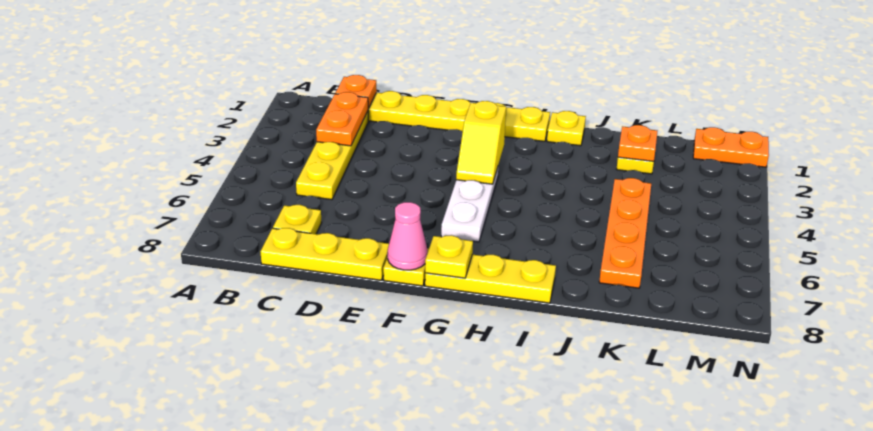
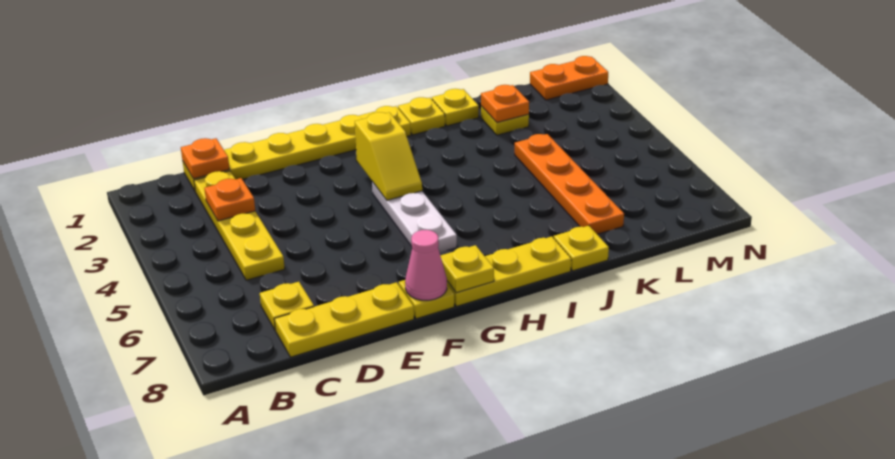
orange 1x2 plate [316,92,368,146] -> orange 1x1 plate [204,178,255,221]
none -> yellow 1x1 plate [432,89,479,126]
none -> yellow 1x1 plate [554,226,609,271]

